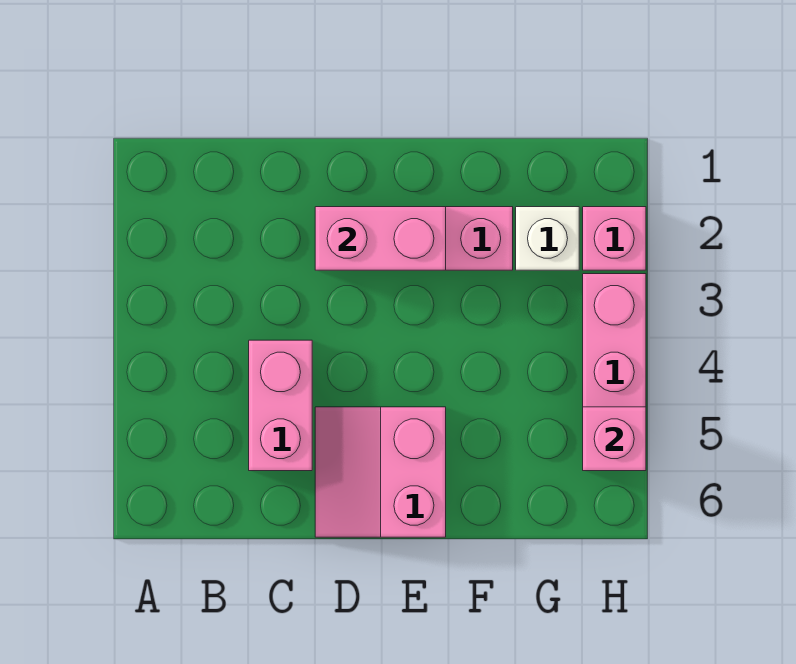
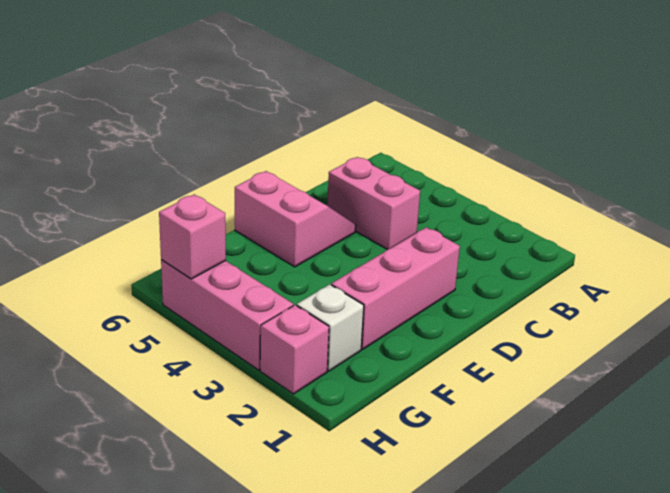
pink 1x2 brick [315,207,446,270] -> none

